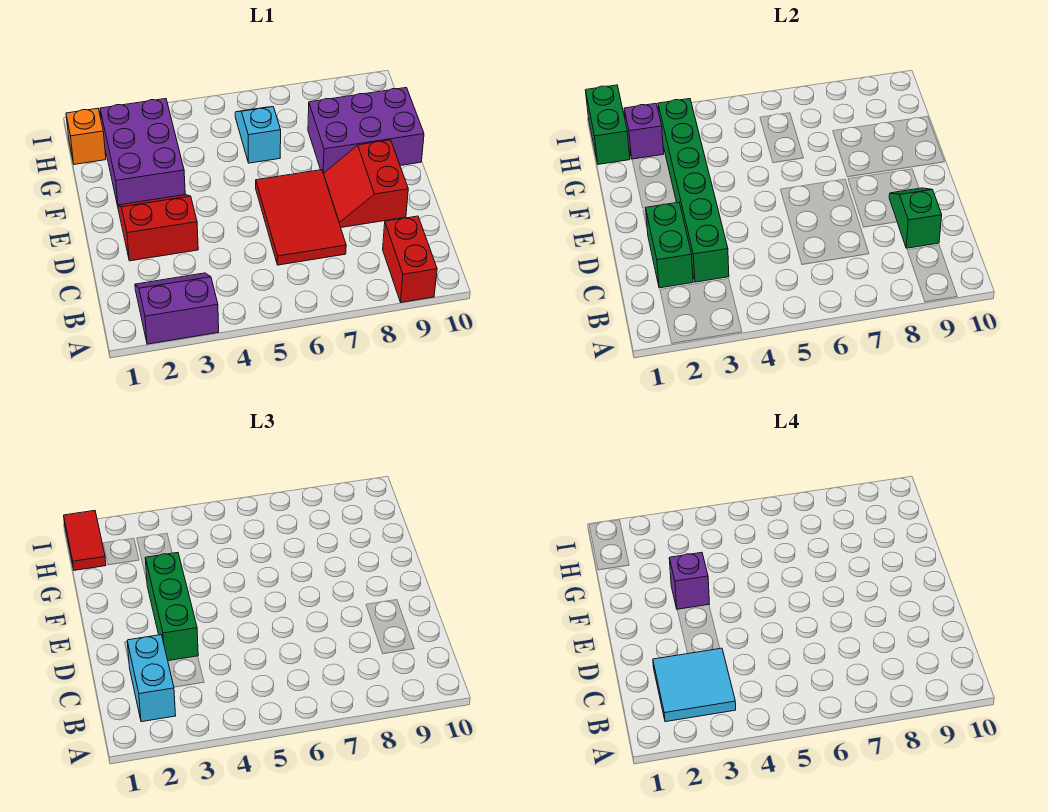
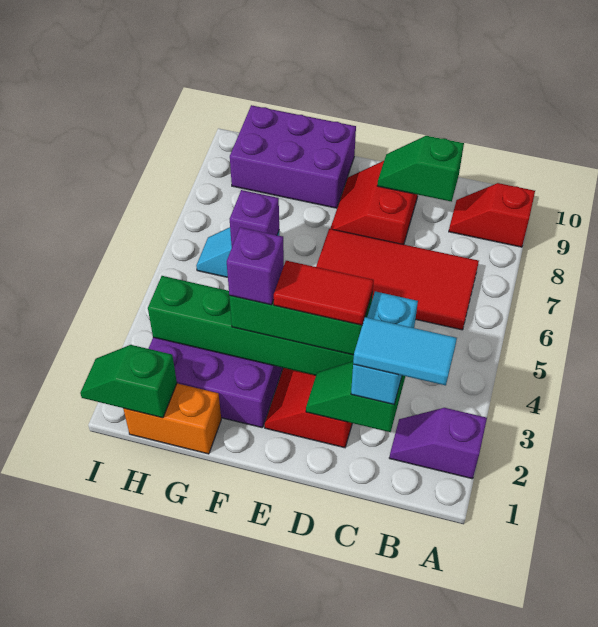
purple 2x2 slope [135,273,219,344] -> purple 1x2 slope [389,408,487,479]
red 1x2 brick [383,216,437,302] -> red 1x2 slope [449,183,535,247]
cyan 1x2 brick [127,635,176,722] -> cyan 1x2 brick turned to [351,291,418,404]
cyan 2x2 tile [653,648,736,722] -> cyan 1x2 tile [353,317,457,385]
green 1x2 brick [646,202,693,288] -> green 1x2 slope [306,361,403,432]
red 2x3 tile [256,170,346,265] -> red 2x4 tile [316,229,479,330]
red 2x2 slope [324,140,408,227] -> red 2x2 slope turned to [330,161,418,245]
purple 2x3 brick [308,88,424,174] -> purple 2x3 brick turned to [230,105,356,208]
orange 1x1 brick [66,108,106,164] -> orange 1x2 brick [123,383,221,454]
green 1x2 brick [585,85,630,164] -> green 1x2 slope [80,345,177,418]
red 1x2 tile [64,511,106,570] -> red 1x2 tile moved to [274,261,374,325]
purple 1x1 brick [624,104,664,159] -> purple 1x1 brick moved to [230,190,279,246]

